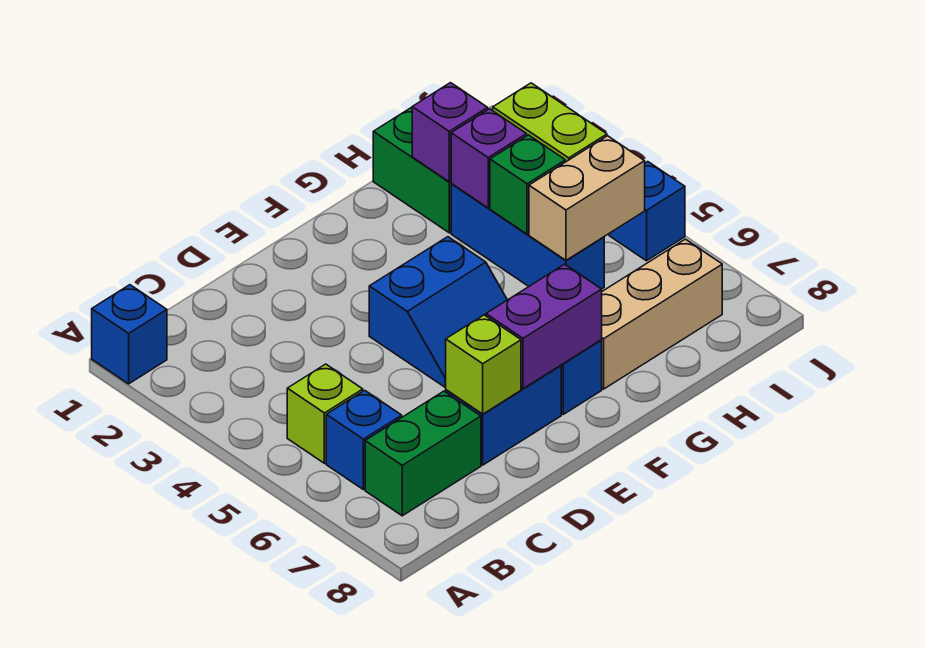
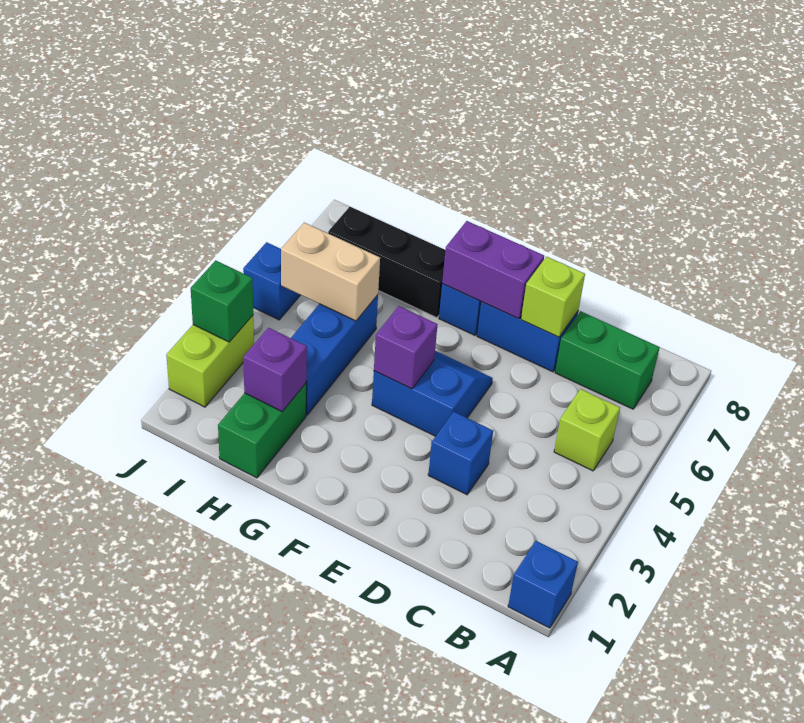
blue 1x1 brick [326,390,402,490] -> blue 1x1 brick moved to [428,412,493,495]
tan 1x3 brick [602,239,722,389] -> black 1x3 brick [328,207,445,318]
purple 1x1 brick [451,109,527,208] -> purple 1x1 brick moved to [374,306,438,389]
green 1x1 brick [490,135,565,234] -> green 1x1 brick moved to [191,260,253,342]

